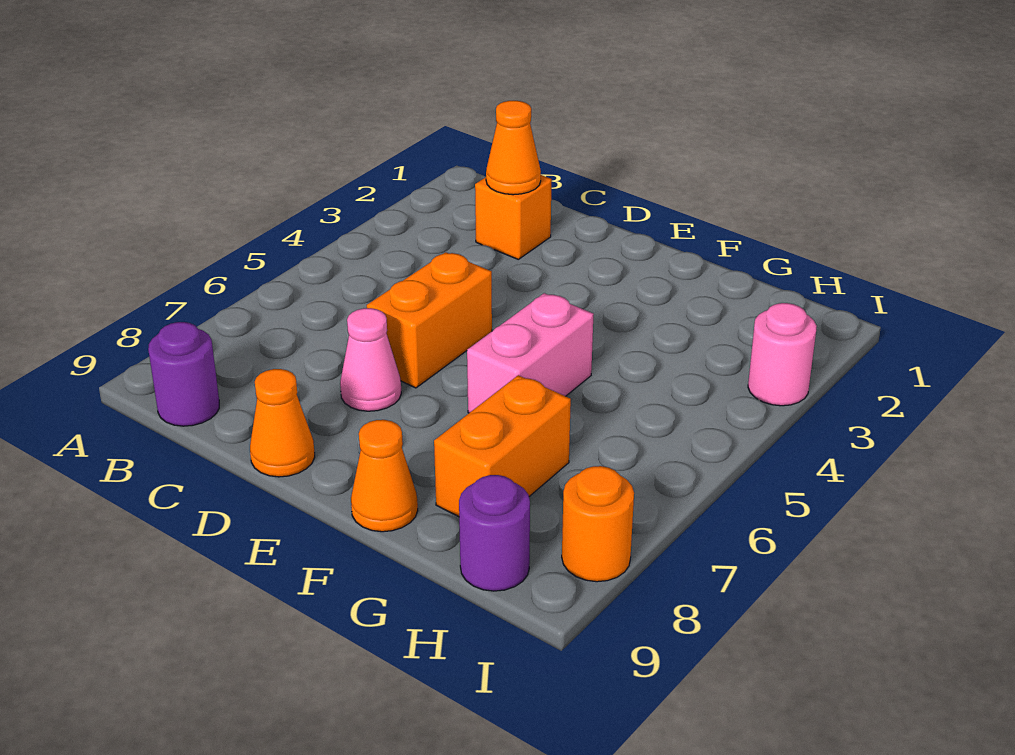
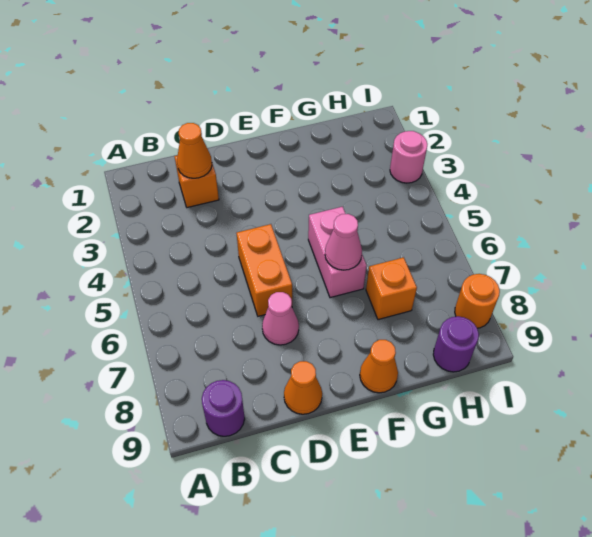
none -> pink 1x1 cone [325,214,362,270]
orange 1x2 brick [434,375,571,517] -> orange 1x1 brick [366,257,417,320]

